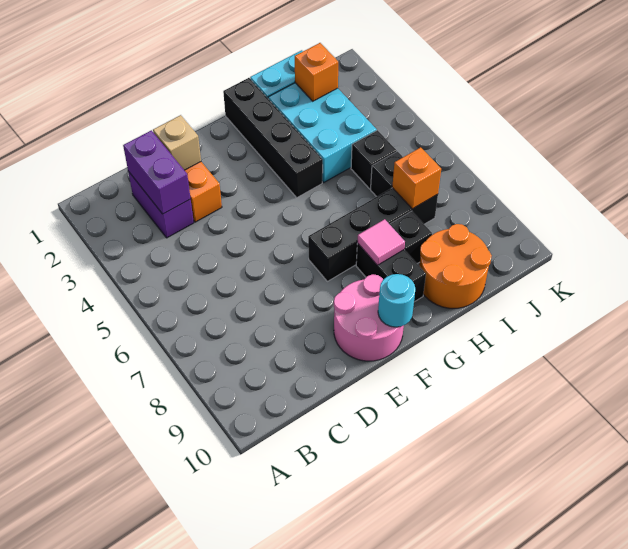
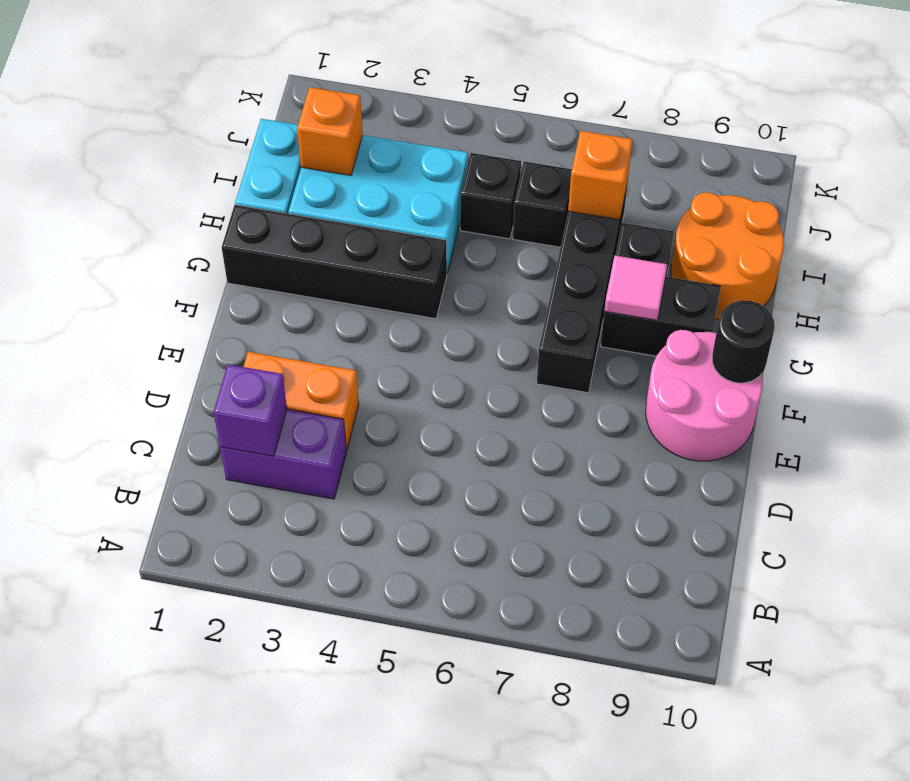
purple 1x2 brick [123,130,191,214] -> purple 1x1 brick [214,364,287,456]
tan 1x1 brick [153,115,201,170] -> none
cyan 1x1 round brick [378,274,415,327] -> black 1x1 round brick [712,300,775,383]

